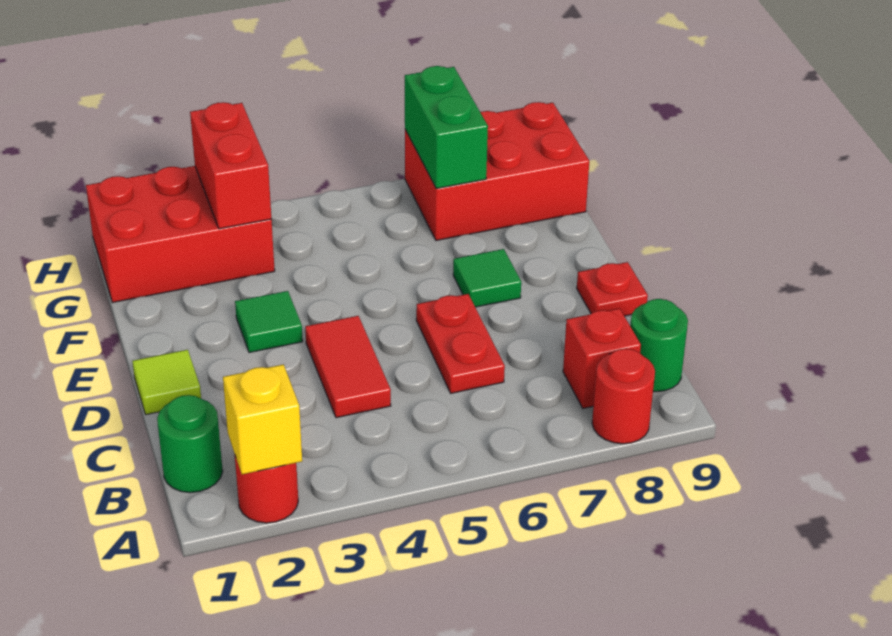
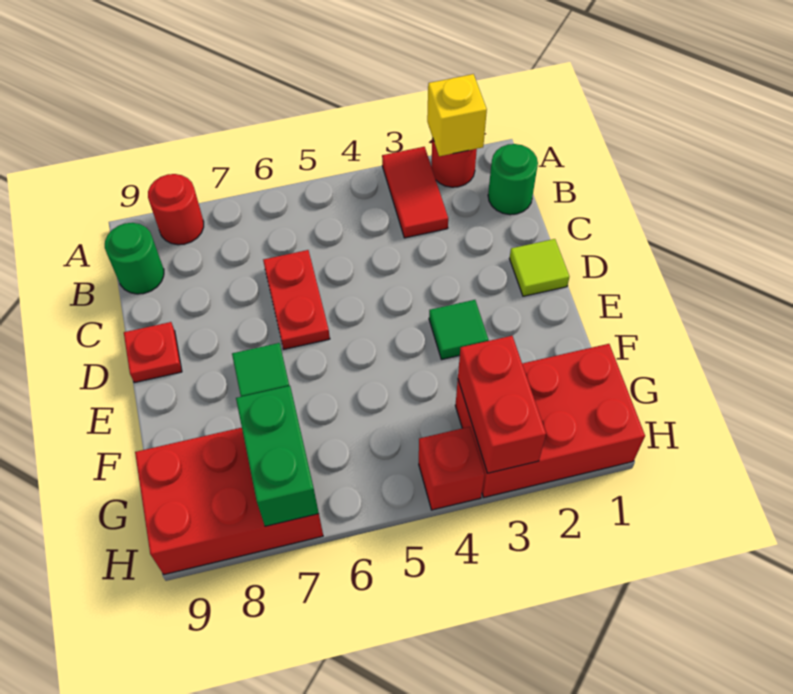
red 1x1 brick [563,308,641,408] -> red 1x1 brick moved to [419,427,485,510]
red 1x2 tile [305,316,391,418] -> red 1x2 tile moved to [382,147,448,238]

